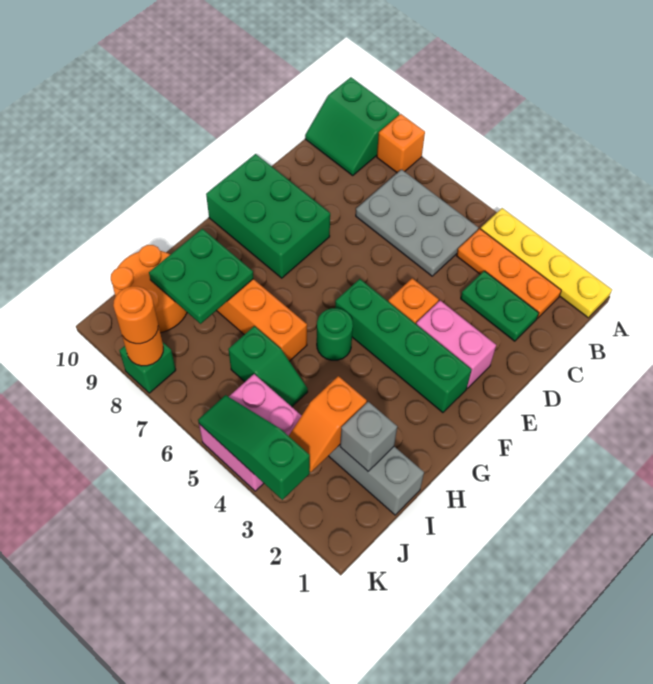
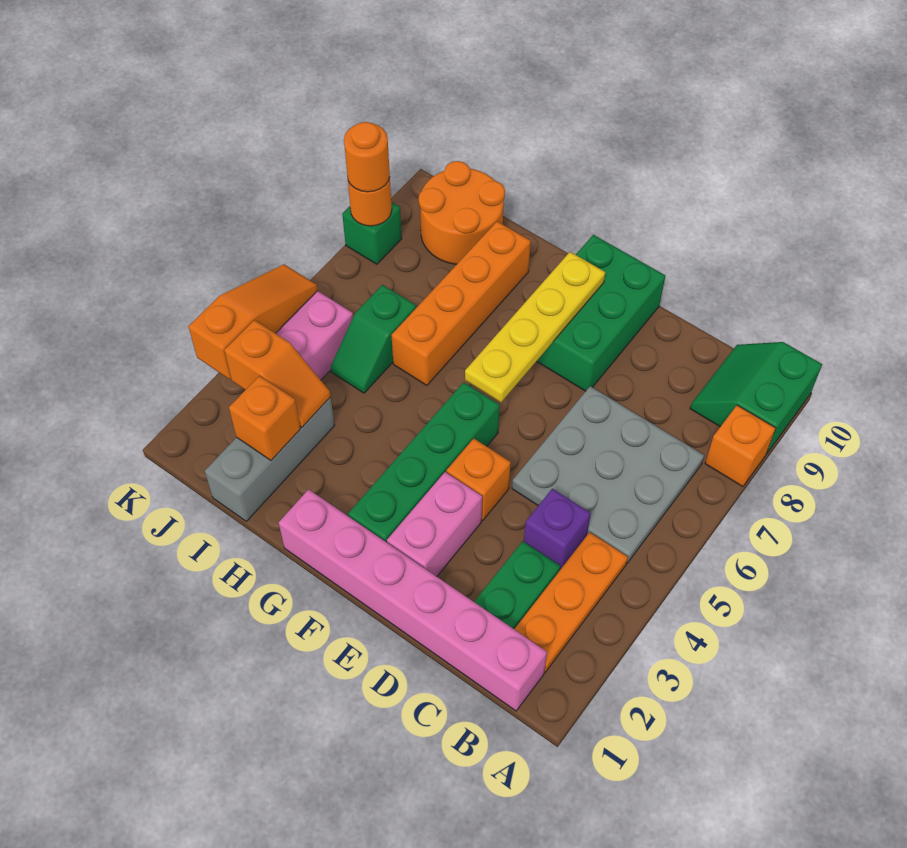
yellow 1x4 plate [481,208,612,318] -> yellow 1x4 plate moved to [465,252,605,402]
none -> pink 1x6 brick [279,489,547,711]
grey 2x3 plate [356,170,478,276] -> grey 3x3 plate [512,386,704,563]
none -> purple 1x1 brick [524,489,591,570]
green 1x1 round brick [317,308,353,360] -> none
green 2x2 plate [149,229,253,324] -> none
grey 1x1 brick [340,402,397,471] -> orange 1x1 brick [229,376,300,460]
orange 1x2 slope [289,376,367,472] -> orange 1x2 slope turned to [224,320,331,427]
green 1x3 slope [198,395,310,500] -> orange 1x3 slope [188,264,318,379]

